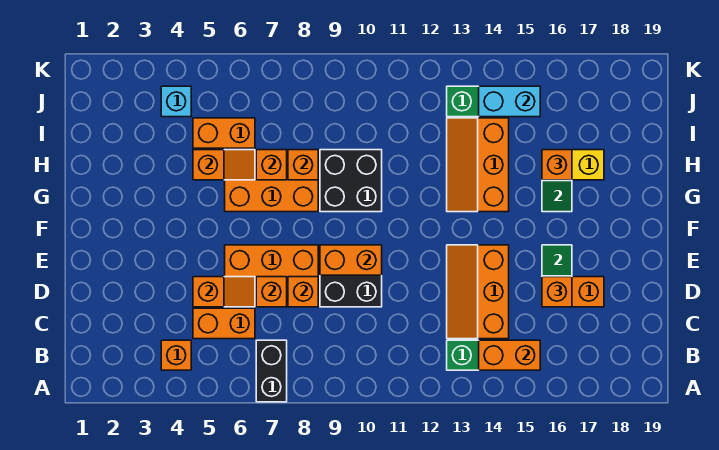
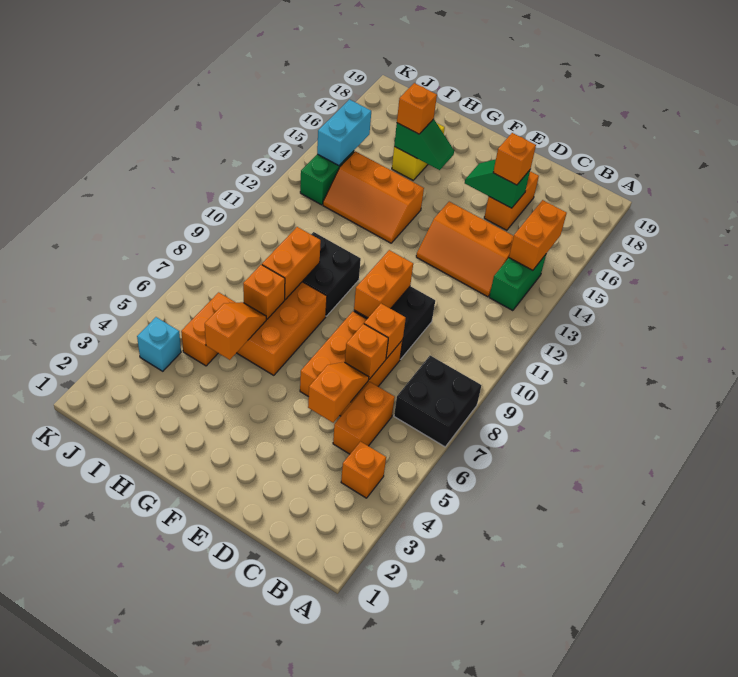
black 1x2 brick [256,340,287,402] -> black 2x2 brick [394,356,481,447]
orange 1x1 brick [288,150,318,180] -> orange 1x2 brick [262,227,321,299]

